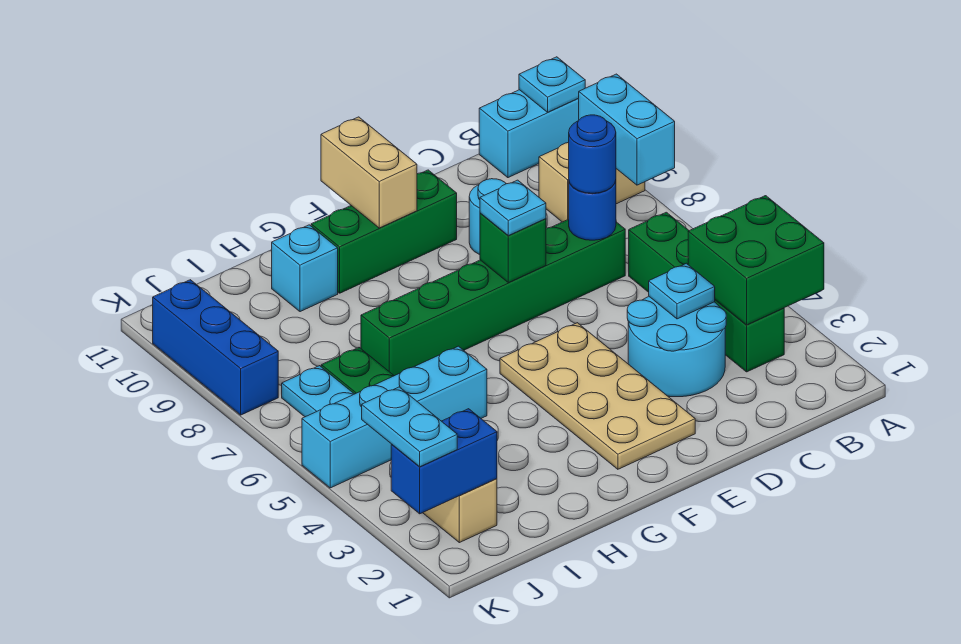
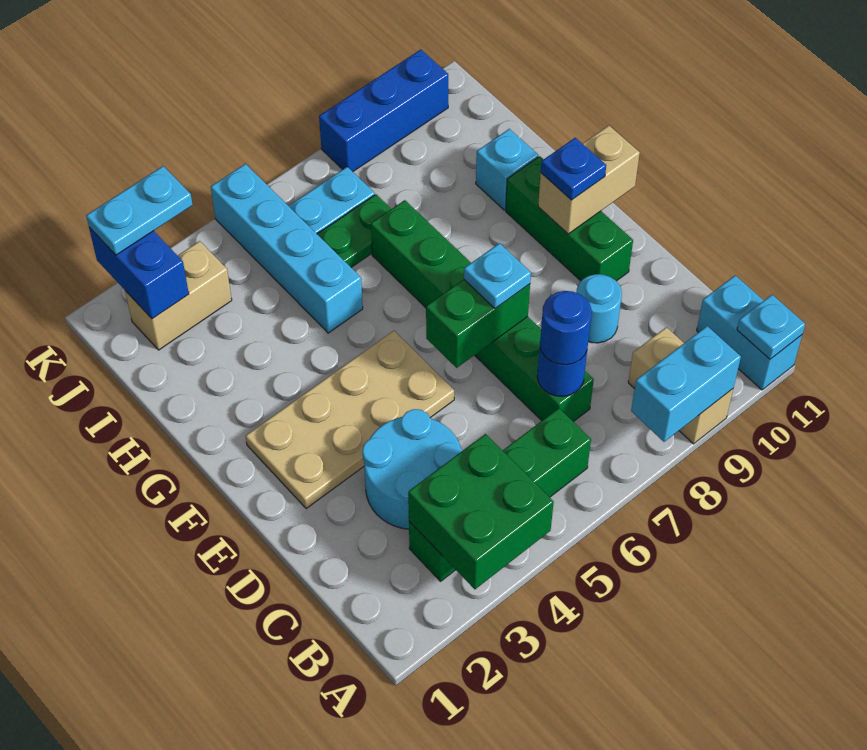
cyan 1x1 plate [649,263,715,319] -> none
green 1x1 brick [480,213,546,283] -> green 1x2 brick [426,280,530,368]
none -> blue 1x1 plate [541,138,606,200]

